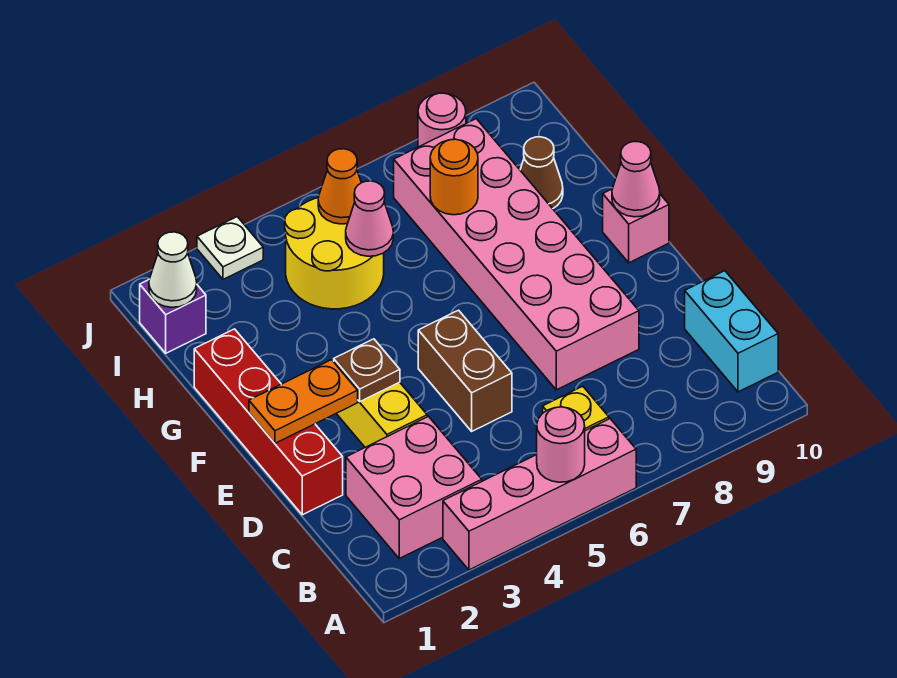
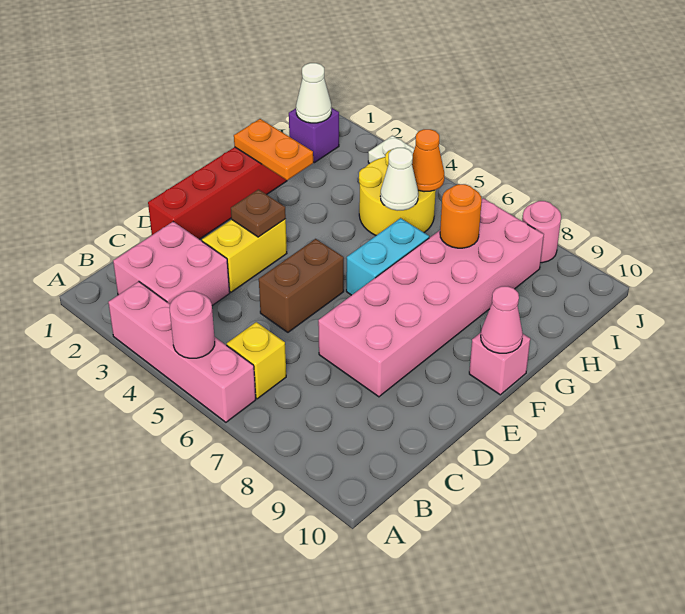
cyan 1x2 brick [685,271,778,392] -> cyan 1x2 brick moved to [346,218,429,295]
orange 1x2 plate [249,360,358,443] -> orange 1x2 plate moved to [234,119,313,180]
pink 1x1 cone [346,181,393,256] -> white 1x1 cone [380,148,418,211]
brown 1x1 cone [520,137,563,208] -> none

